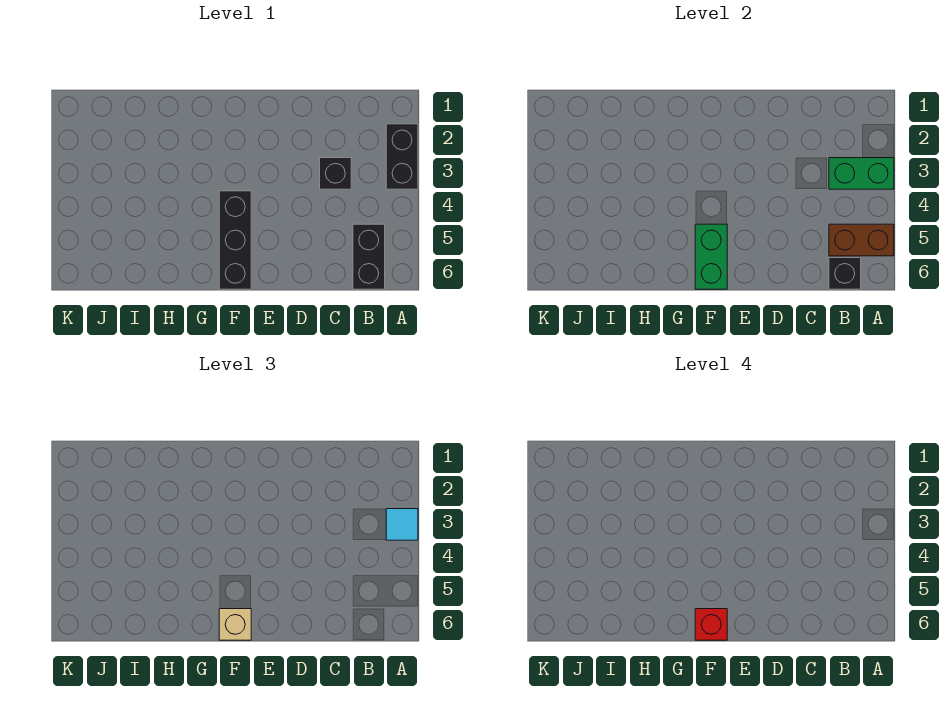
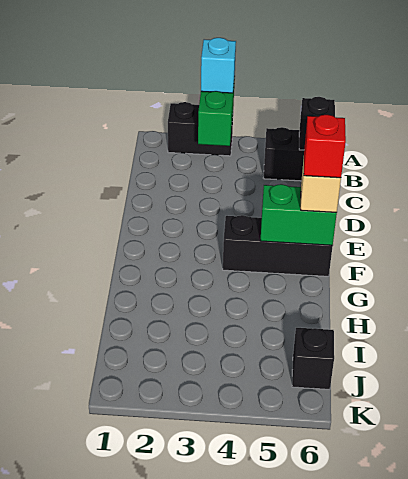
cyan 1x1 tile [386,509,418,540] -> cyan 1x1 brick [201,38,236,93]
brown 1x2 brick [829,224,894,256] -> none
black 1x1 brick [320,158,351,189] -> black 1x1 brick moved to [292,328,334,389]

